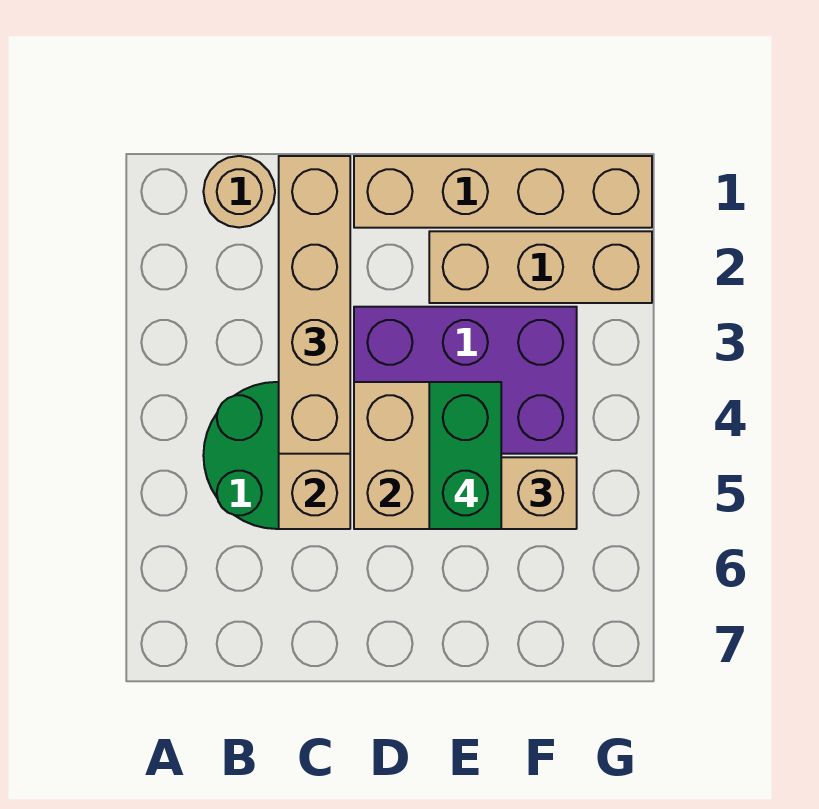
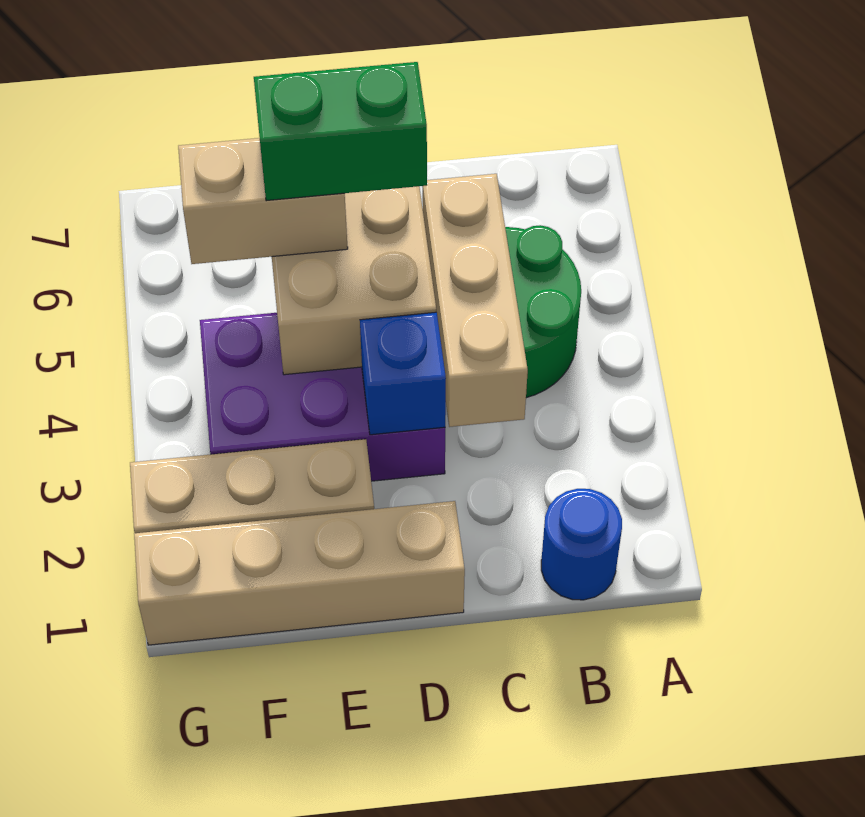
tan 1x1 round brick [203,156,275,228] -> blue 1x1 round brick [541,489,622,600]
tan 1x4 brick [279,156,350,454] -> none
none -> blue 1x1 brick [360,312,446,435]
green 1x2 brick [429,382,501,529] -> green 1x2 brick turned to [254,62,427,201]

